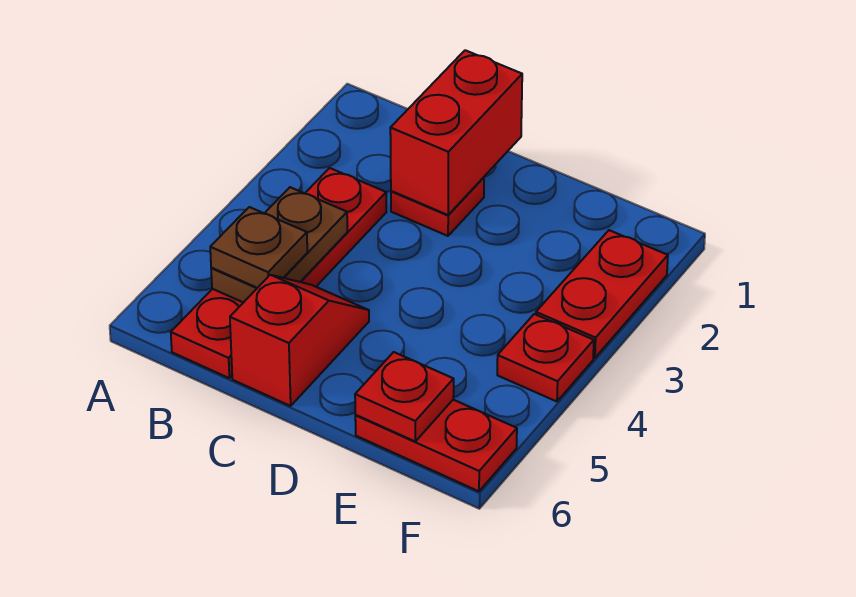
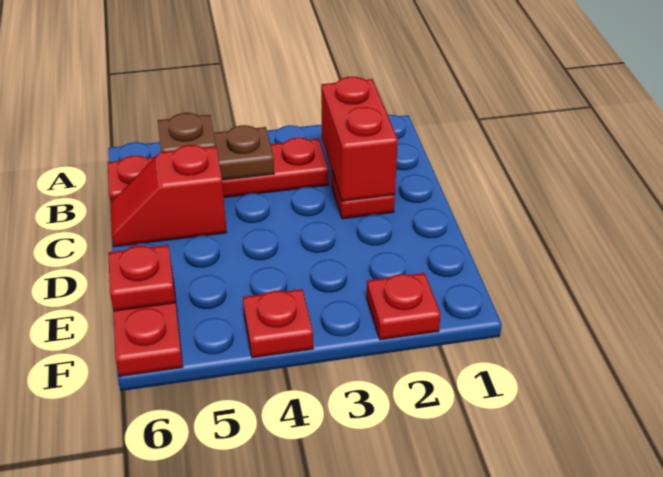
red 1x2 brick [390,50,522,215] -> red 1x2 brick turned to [321,77,398,201]
red 1x2 slope [230,275,369,406] -> red 1x2 slope turned to [110,145,227,247]
red 1x2 plate [536,230,668,358] -> red 1x1 plate [367,273,441,340]

